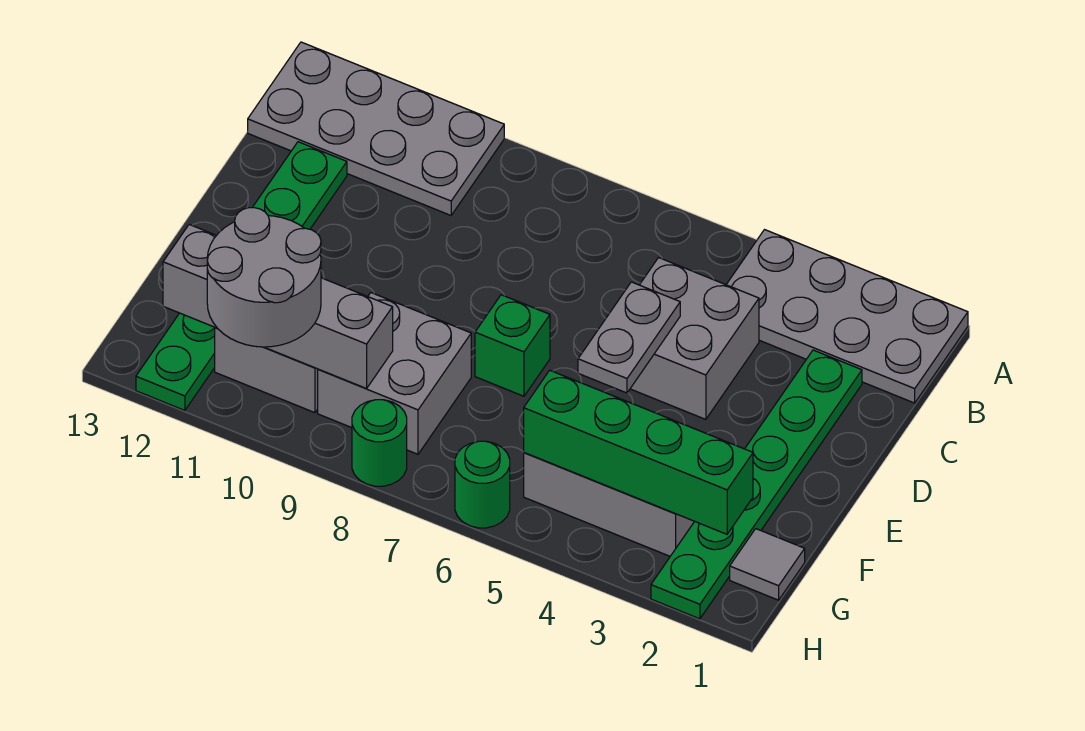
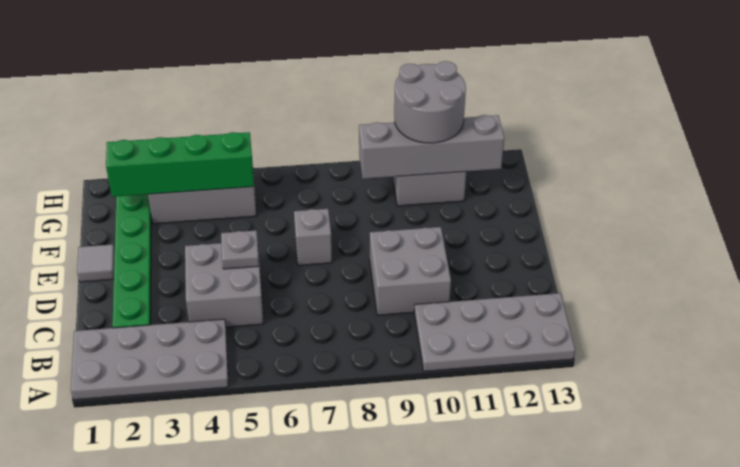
green 1x6 plate [136,142,347,410] -> none
grey 1x2 plate [578,282,680,393] -> grey 1x1 plate [221,230,259,269]
green 1x1 brick [475,295,550,396] -> grey 1x1 brick [294,209,332,265]
grey 2x2 brick [318,293,471,454] -> grey 2x2 brick moved to [370,227,451,315]
grey 1x1 tile [730,529,805,600] -> grey 1x1 tile moved to [77,244,115,282]
green 1x1 round brick [455,441,510,528] -> none
green 1x1 round brick [352,400,407,486] -> none

